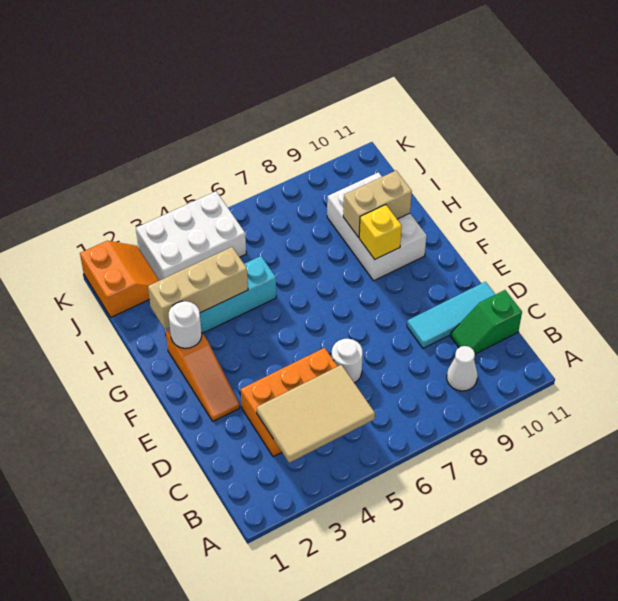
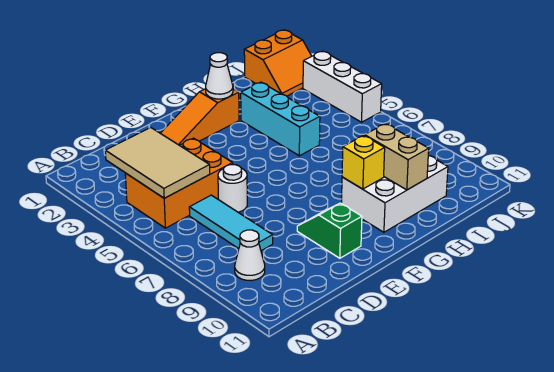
orange 2x3 brick [241,348,338,457] -> orange 2x3 brick turned to [125,138,233,228]
green 1x2 slope [450,290,522,354] -> green 1x2 slope moved to [297,203,362,258]
cyan 1x3 tile [407,282,495,348] -> cyan 1x3 tile moved to [189,195,273,251]
white 1x1 round brick [169,301,202,348] -> white 1x1 cone [206,53,233,99]
tan 1x3 brick [148,247,248,329] -> none
white 2x3 brick [136,191,246,281] -> white 1x3 brick [303,51,382,122]

